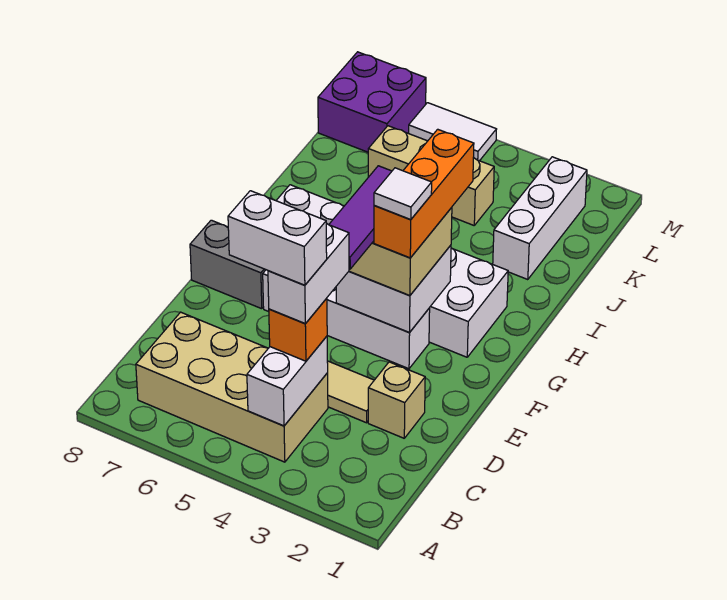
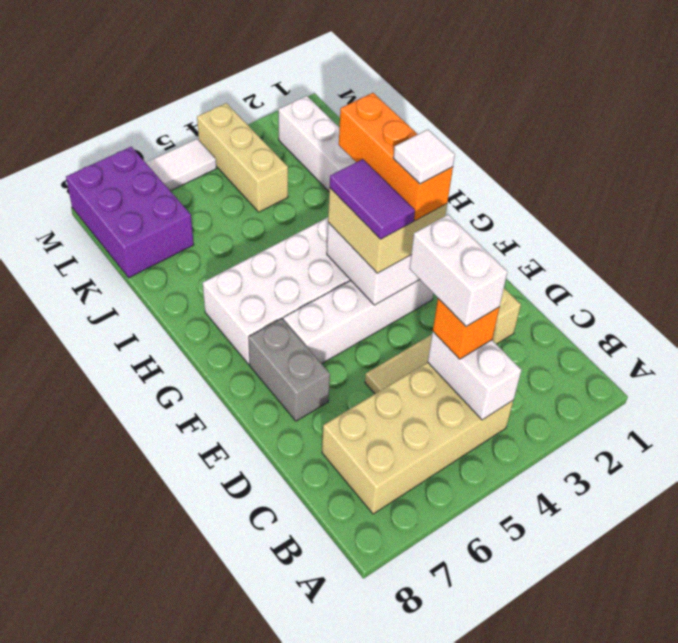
white 1x2 brick [228,191,327,285] -> none
purple 1x3 tile [329,166,392,269] -> purple 1x2 tile [330,159,415,239]
grey 1x2 brick [190,220,266,309] -> grey 1x2 brick turned to [248,318,330,421]
tan 1x3 brick [368,126,494,225] -> tan 1x3 brick turned to [197,103,288,212]
purple 2x2 brick [318,52,426,152] -> purple 2x3 brick [66,147,194,278]

